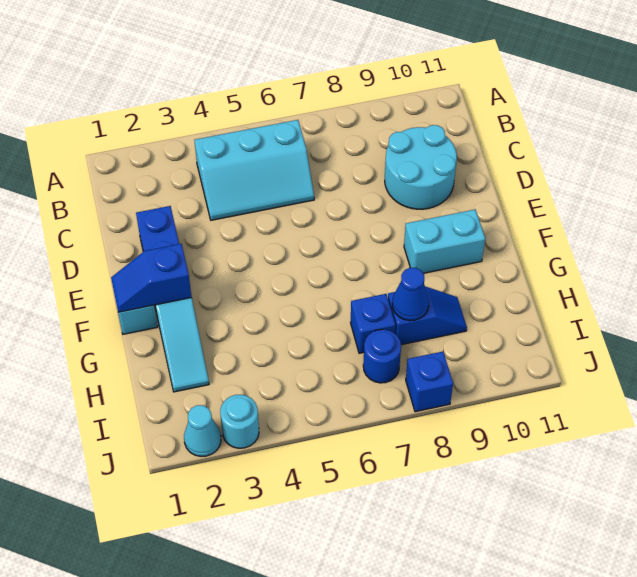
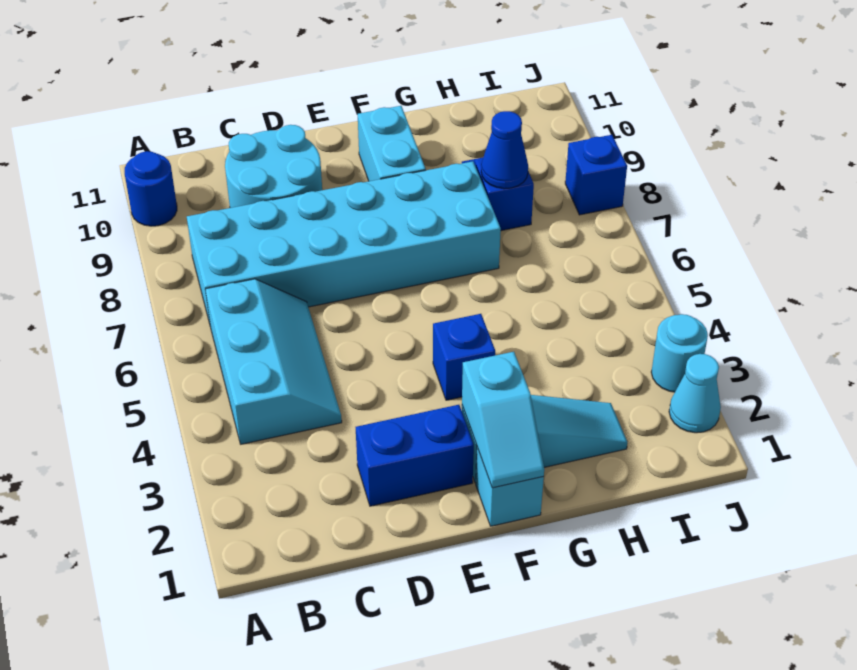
none -> cyan 2x6 brick [187,161,501,324]
blue 1x2 slope [111,244,192,312] -> cyan 1x2 slope [462,352,544,488]
blue 1x1 brick [351,294,395,353] -> blue 1x1 brick moved to [433,314,495,400]
blue 1x1 round brick [363,329,401,383] -> blue 1x1 round brick moved to [125,151,177,226]

